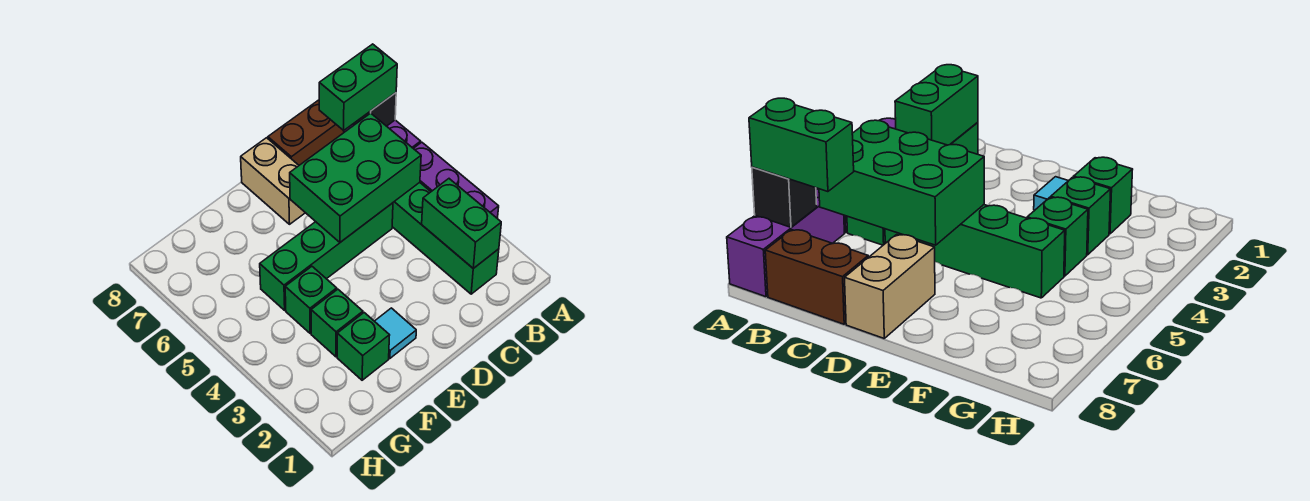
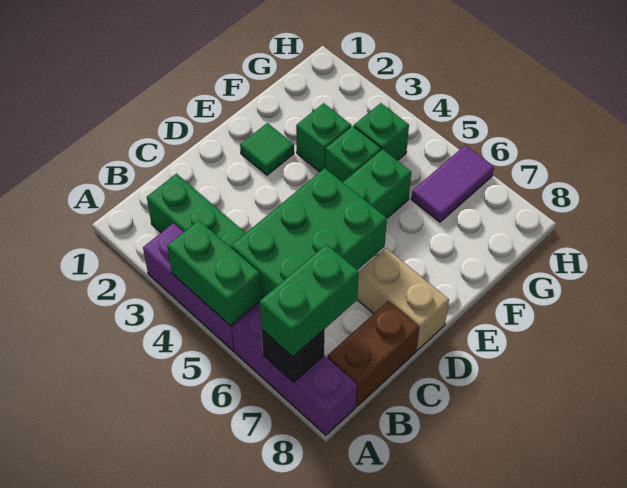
green 1x2 brick [422,179,501,269] -> green 1x2 brick moved to [167,220,261,326]
cyan 1x1 tile [375,308,416,358] -> green 1x1 tile [240,123,294,175]
green 1x1 brick [337,313,390,380] -> green 1x1 brick moved to [354,103,409,161]
none -> purple 1x2 tile [411,145,494,222]

